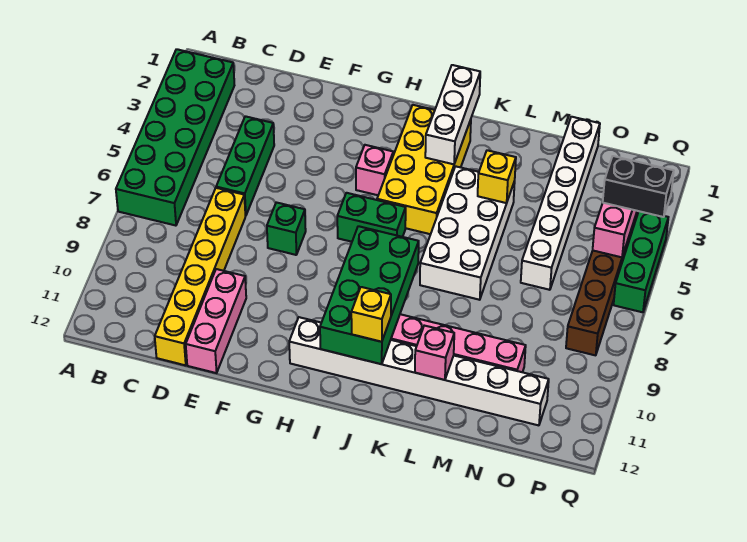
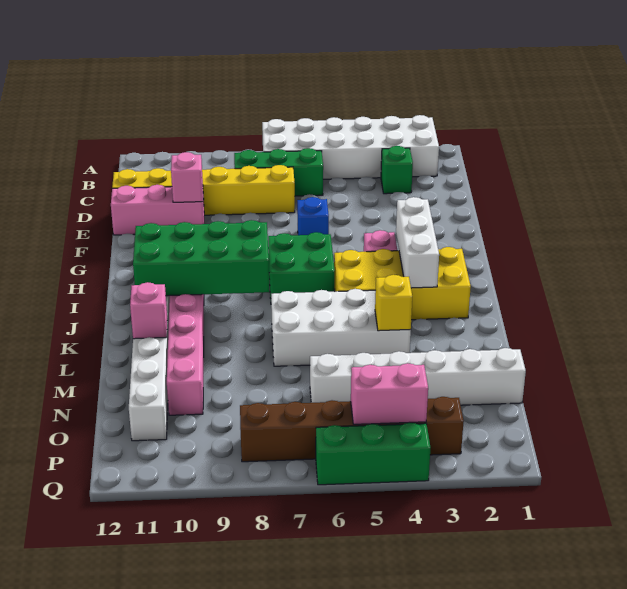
green 2x6 brick [116,49,234,226] -> white 2x6 brick [262,115,439,179]
green 1x3 brick [216,116,274,216] -> green 1x3 brick moved to [234,148,323,196]
none -> pink 1x1 brick [171,152,203,202]
none -> blue 1x1 brick [297,197,329,235]
green 1x1 brick [267,202,306,255] -> green 1x1 brick moved to [381,146,413,194]
green 1x2 brick [337,193,406,242] -> green 2x2 brick [268,232,335,298]
white 1x3 brick [425,65,480,164] -> white 1x3 brick turned to [396,197,439,288]
yellow 1x1 brick [351,287,391,342] -> none
black 1x2 brick [603,156,674,217] -> none

